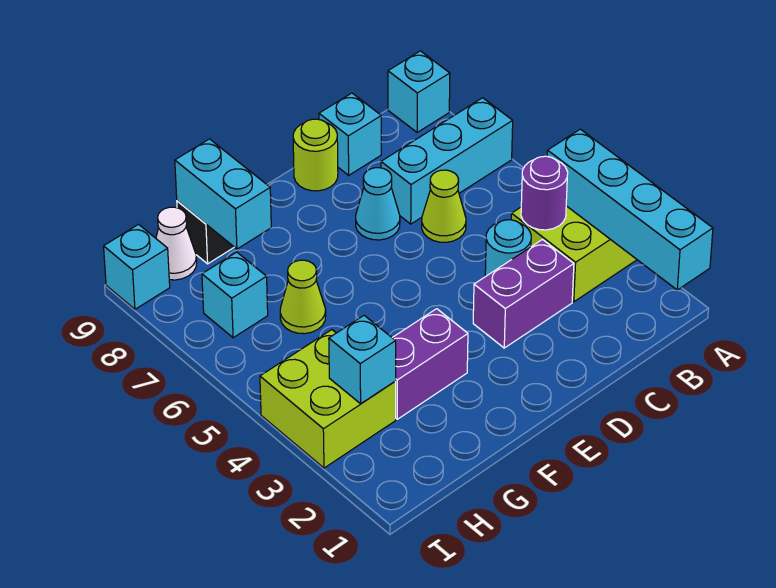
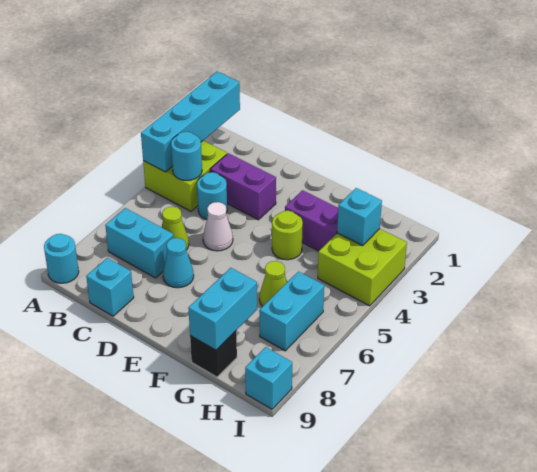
cyan 1x3 brick [381,98,513,224] -> cyan 1x2 brick [105,208,174,278]
cyan 1x1 brick [388,51,450,132] -> cyan 1x1 round brick [44,234,79,283]
purple 1x1 round brick [521,156,568,230] -> cyan 1x1 round brick [171,132,202,181]
lime 1x1 round brick [293,119,338,191] -> lime 1x1 round brick moved to [272,211,303,260]
cyan 1x1 brick [202,252,268,338] -> cyan 1x2 brick [259,272,324,351]
white 1x1 cone [156,207,197,280] -> white 1x1 cone moved to [203,202,233,251]

